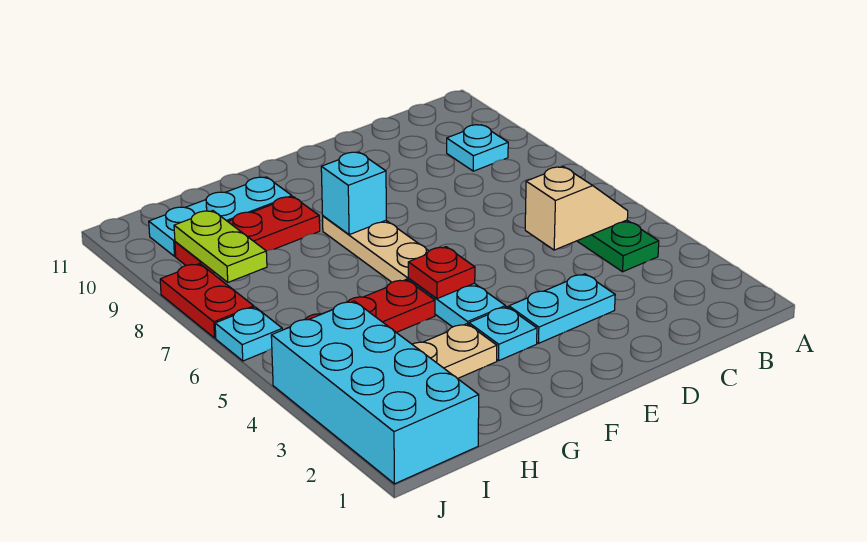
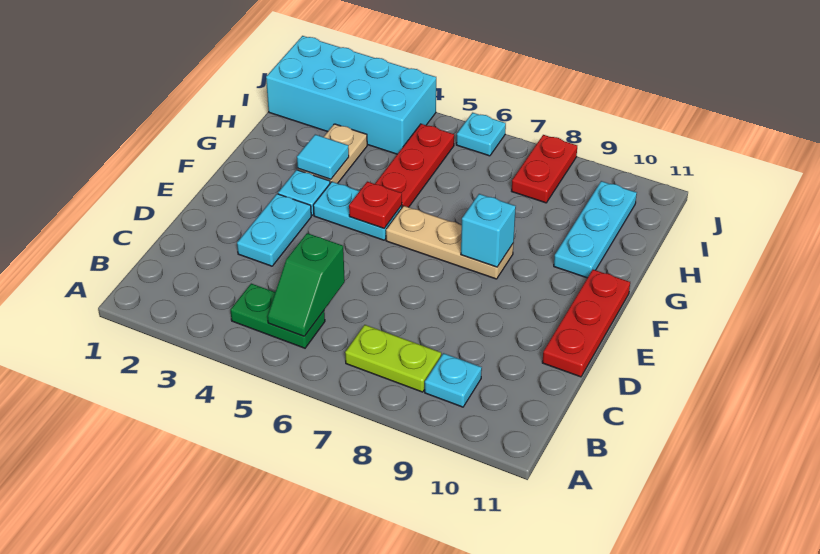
tan 1x2 slope [525,167,628,250] -> green 1x2 slope [268,233,345,336]
none -> cyan 1x1 tile [297,135,349,179]
red 1x3 plate [175,197,320,273] -> red 1x3 plate moved to [542,270,630,377]
lime 1x2 plate [174,211,267,282] -> lime 1x2 plate moved to [345,325,441,392]
red 1x2 plate [160,264,254,338] -> red 1x2 plate turned to [512,135,577,203]

